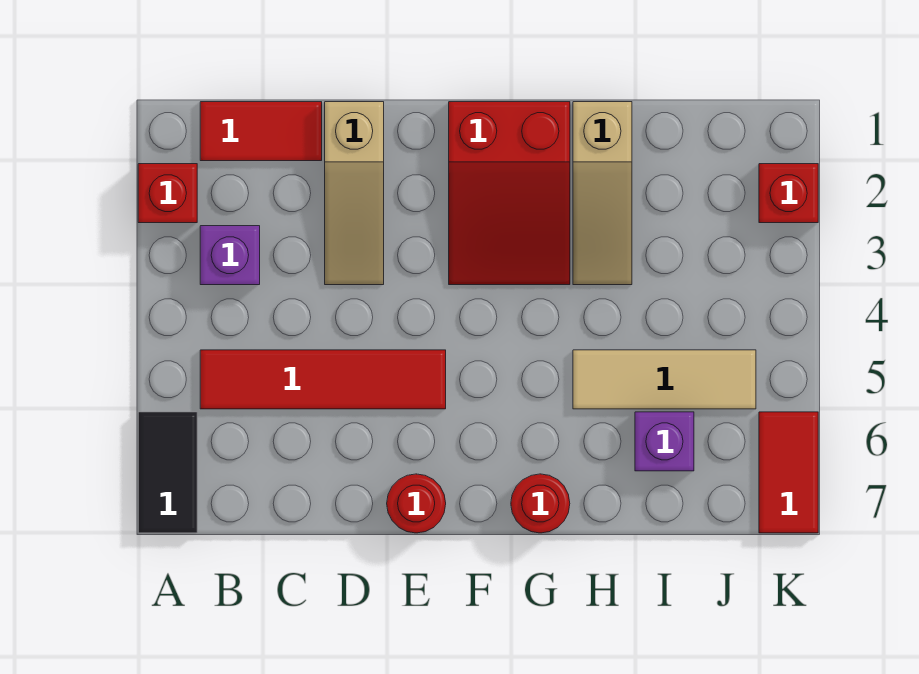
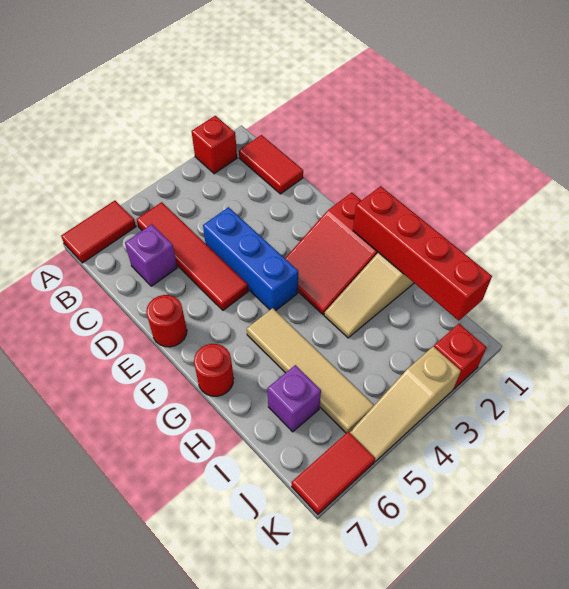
black 1x2 tile [138,412,197,533] -> red 1x2 tile [61,201,136,263]
purple 1x1 brick [200,226,260,285] -> purple 1x1 brick moved to [125,224,177,286]
tan 1x3 slope [325,102,384,285] -> tan 1x3 slope moved to [350,346,461,462]
none -> blue 1x3 brick [203,207,298,311]
none -> red 1x4 brick [353,186,492,321]
tan 1x3 tile [573,350,756,409] -> tan 1x4 tile [247,308,374,433]

